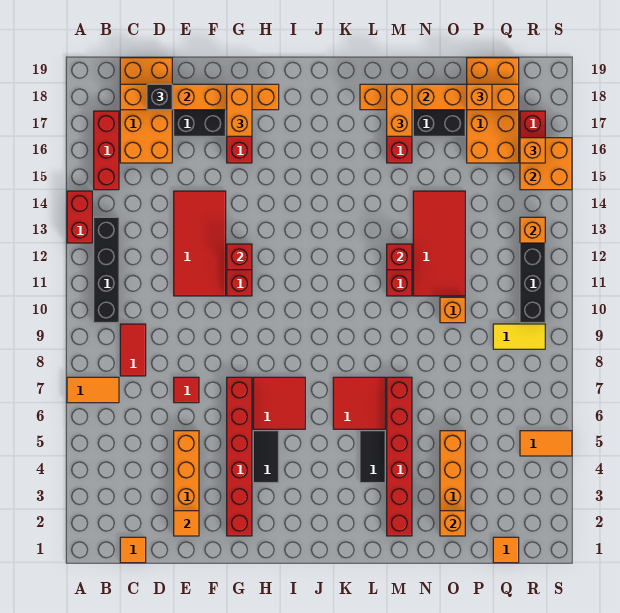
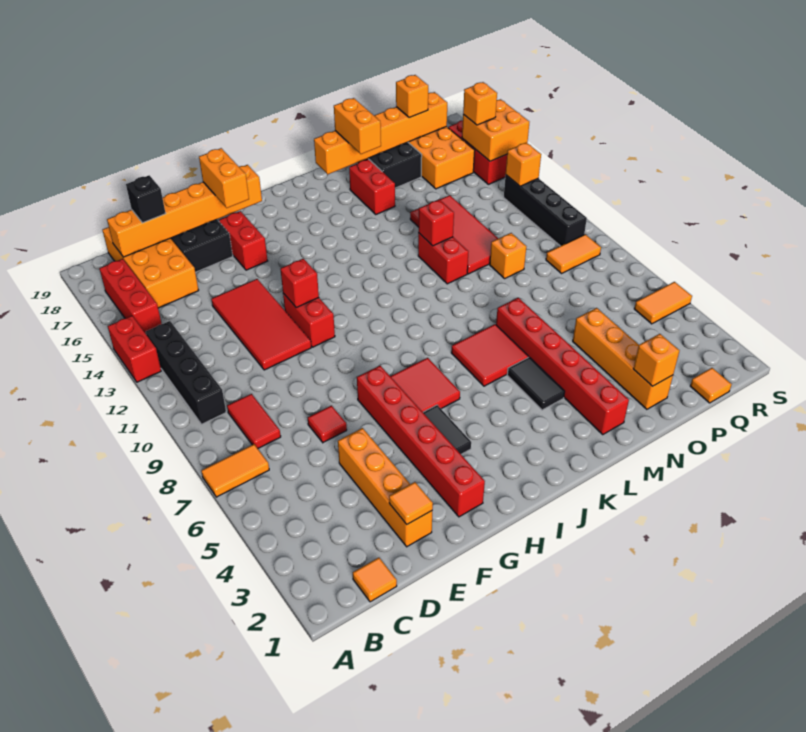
yellow 1x2 tile [493,324,545,349] -> orange 1x2 tile [546,234,601,273]

